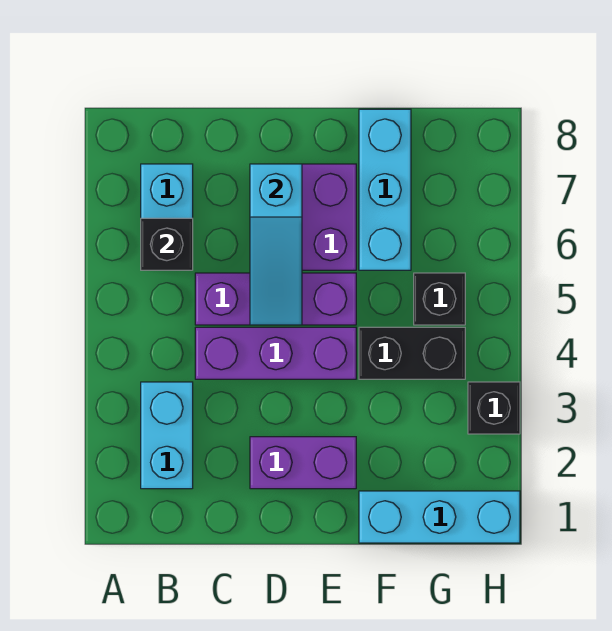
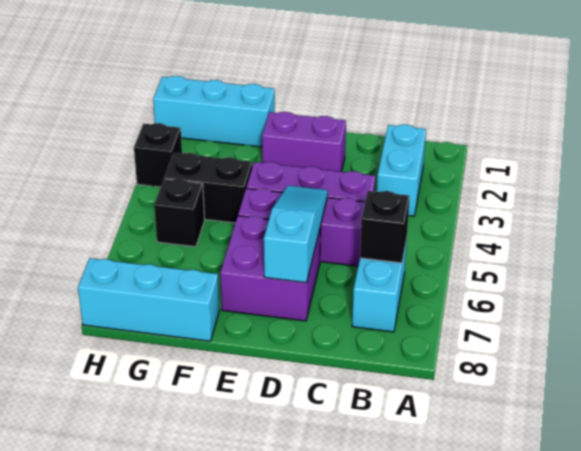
cyan 1x3 brick [359,109,411,270] -> cyan 1x3 brick turned to [78,258,219,341]

